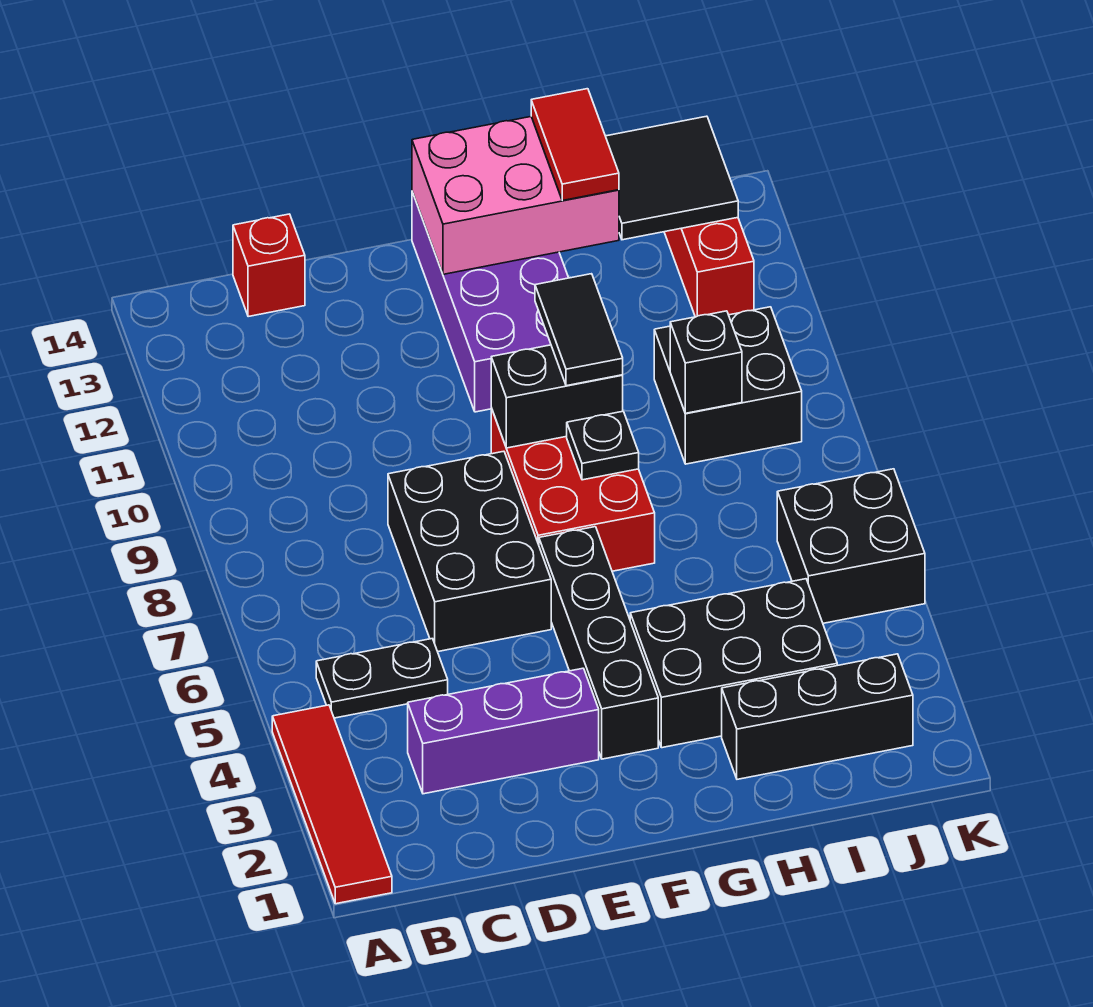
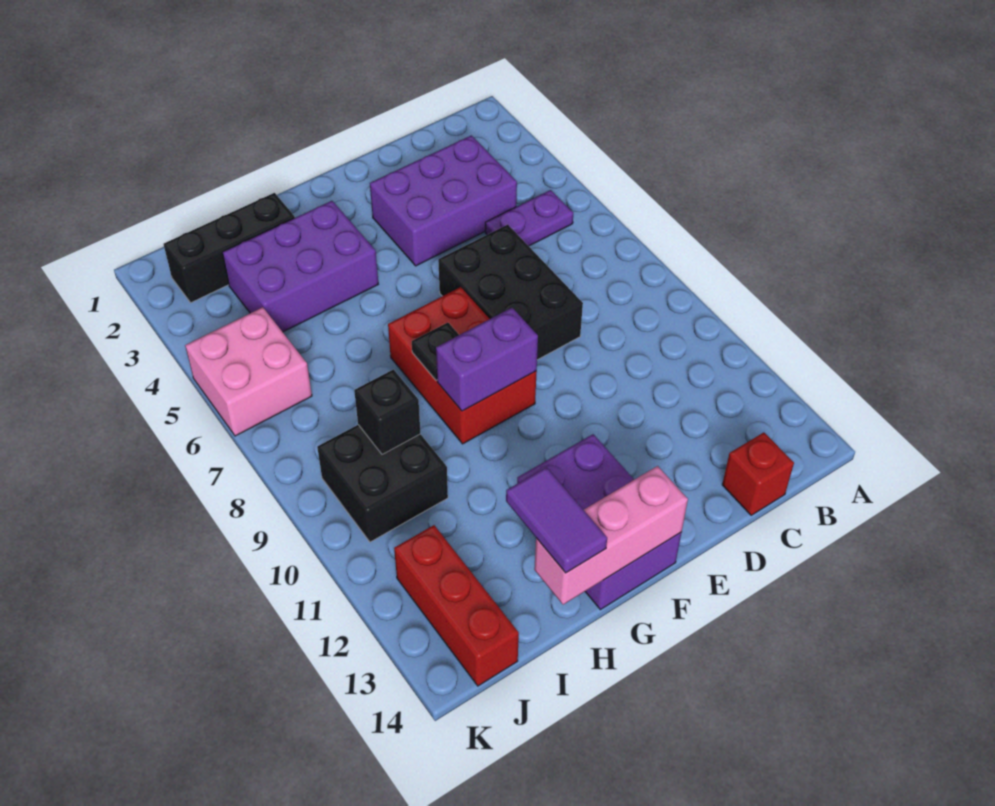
red 1x4 tile [272,705,392,904] -> none
black 1x2 plate [316,639,448,718] -> purple 1x2 plate [485,190,573,246]
purple 1x3 brick [408,668,599,794] -> purple 2x3 brick [370,135,517,266]
black 1x4 brick [539,527,658,759] -> none
black 1x2 brick [491,345,623,448] -> purple 1x2 brick [436,308,538,411]
purple 2x4 brick [412,192,568,412] -> purple 2x3 brick [517,434,681,610]
pink 2x3 brick [412,117,619,274] -> pink 1x3 brick [534,466,688,605]
black 2x3 brick [630,579,837,748] -> purple 2x3 brick [222,201,378,332]
black 1x2 tile [535,274,623,386] -> none
red 1x2 tile [531,89,619,201] -> purple 1x2 tile [506,467,607,573]
black 2x2 tile [606,116,738,240] -> none
black 2x2 brick [777,469,925,623] -> pink 2x2 brick [185,307,312,436]

